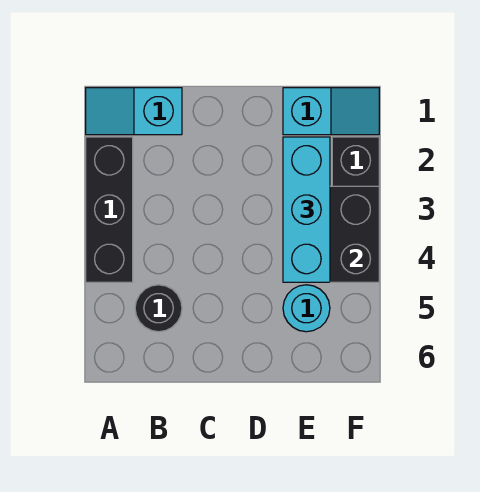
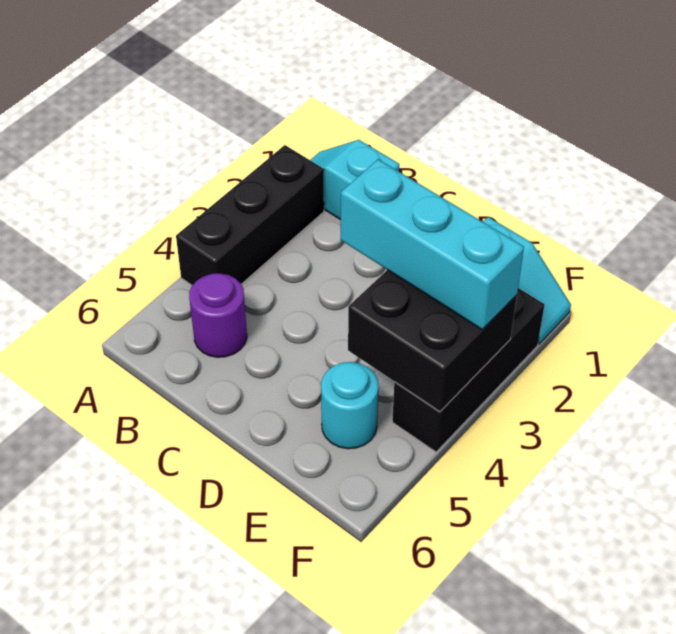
black 1x1 round brick [135,285,182,332] -> purple 1x1 round brick [189,273,247,357]
cyan 1x3 brick [283,137,330,282] -> cyan 1x3 brick turned to [341,160,524,329]

